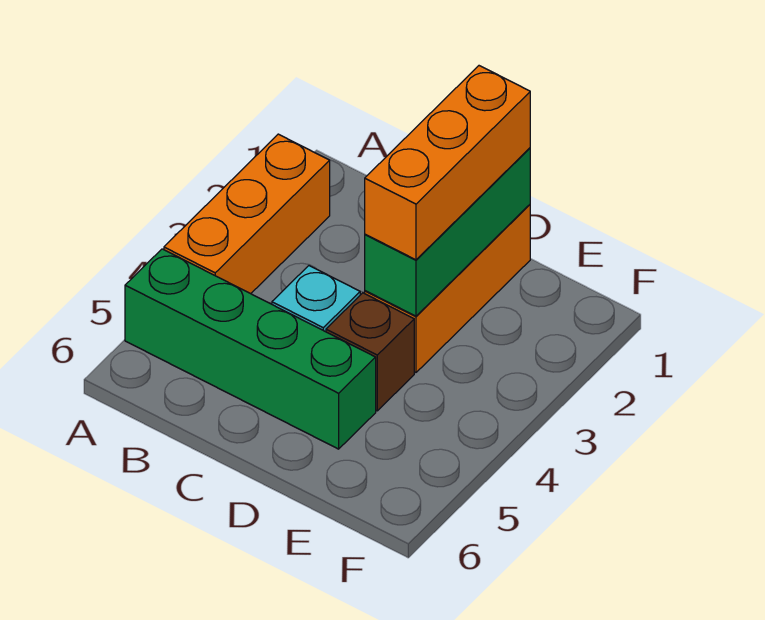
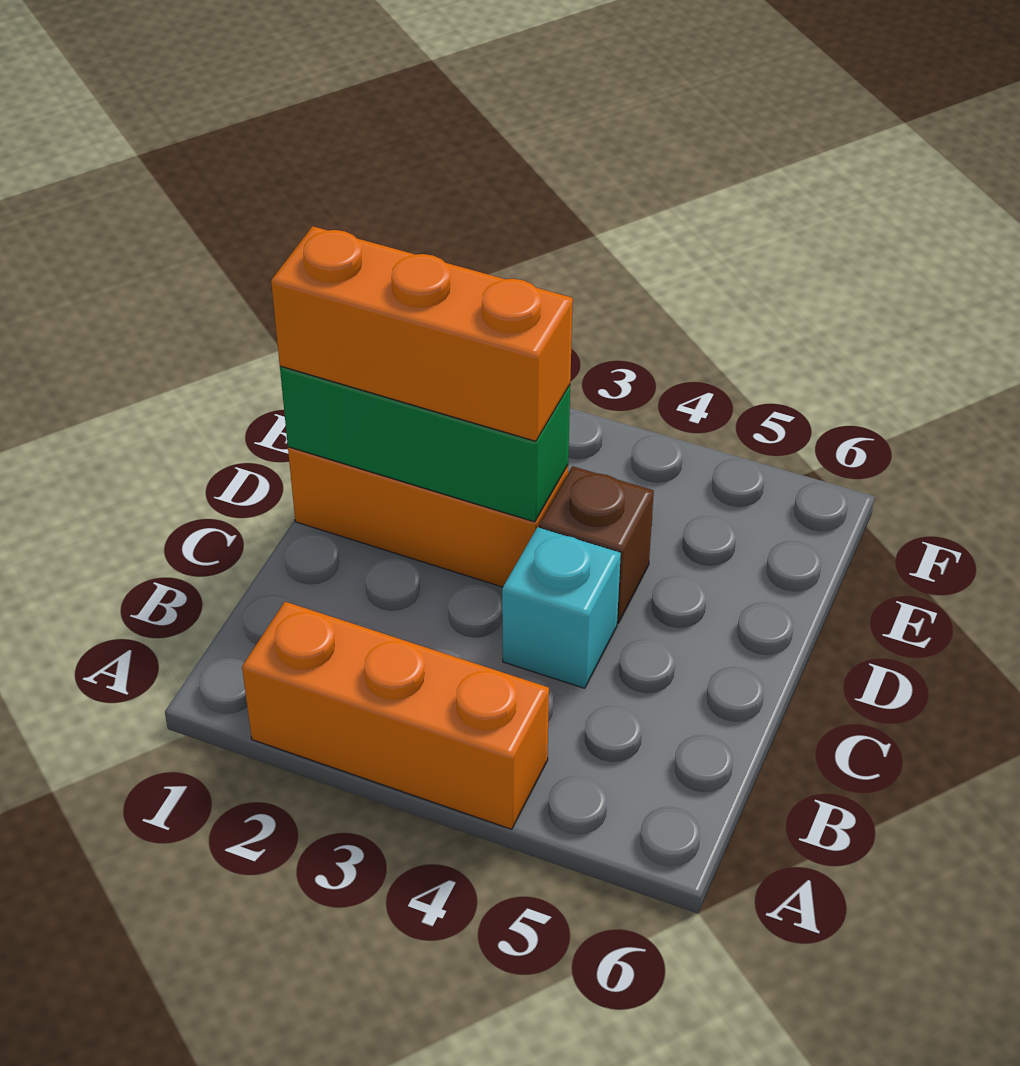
green 1x4 brick [125,249,376,449] -> none

